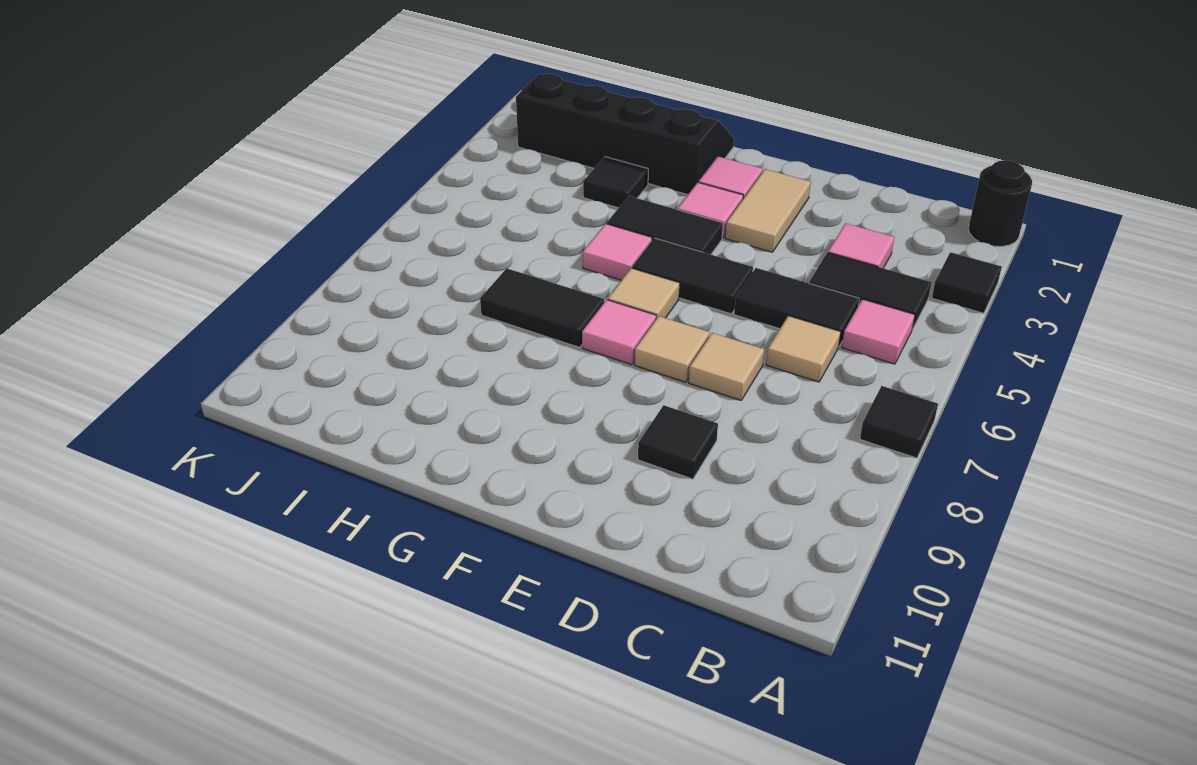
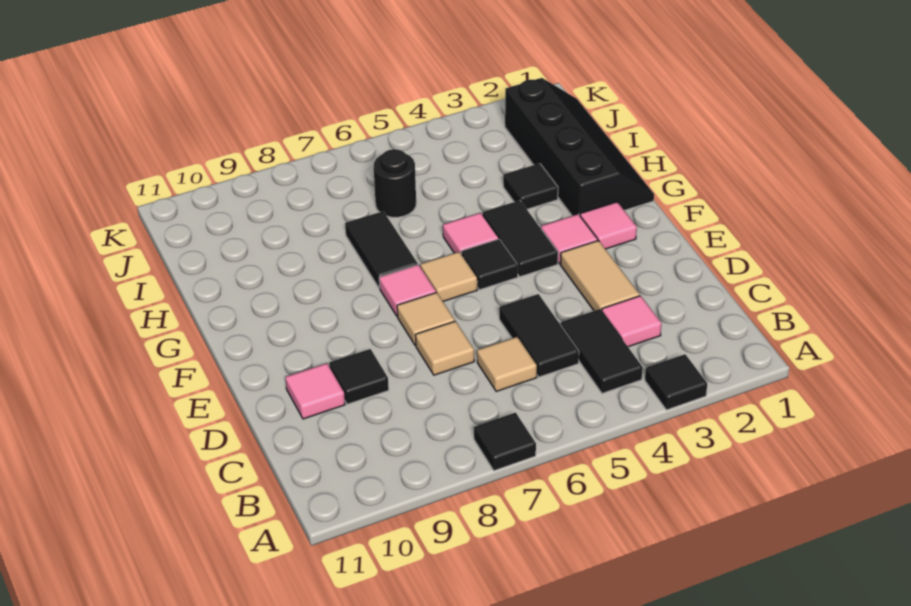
black 1x1 round brick [968,160,1032,246] -> black 1x1 round brick moved to [374,149,416,217]
pink 1x1 tile [842,299,915,364] -> pink 1x1 tile moved to [285,363,345,419]
tan 1x2 tile [725,169,811,252] -> tan 1x2 tile turned to [561,241,640,311]
black 1x2 tile [632,238,753,314] -> black 1x1 tile [461,239,518,290]

